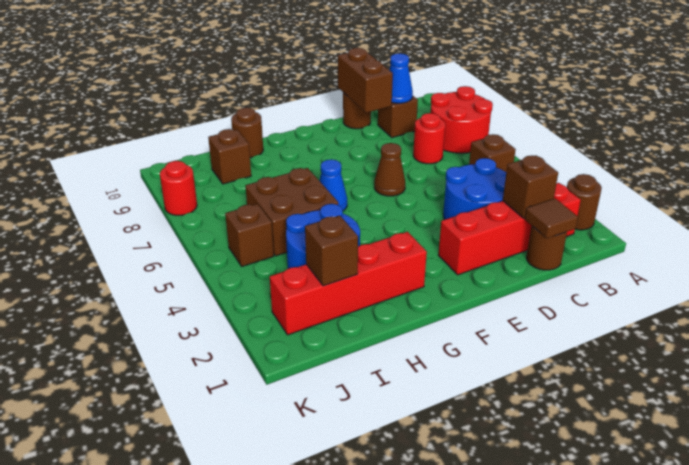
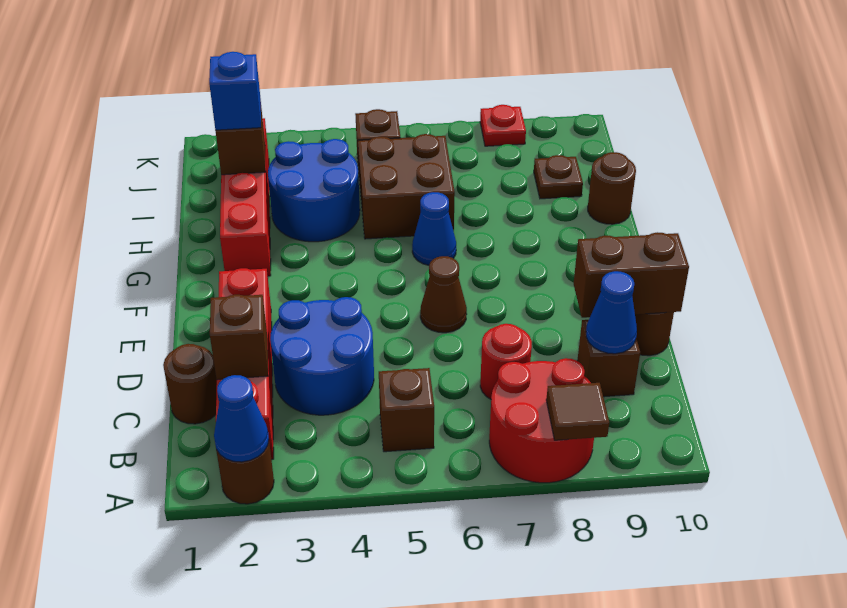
none -> blue 1x1 cone [214,375,269,462]
brown 1x1 tile [525,198,578,239] -> brown 1x1 tile moved to [546,383,609,440]
none -> blue 1x1 brick [209,52,261,130]
brown 1x1 brick [208,129,251,184] -> brown 1x1 plate [534,155,583,199]
red 1x1 round brick [160,161,197,215] -> red 1x1 plate [480,105,526,146]

